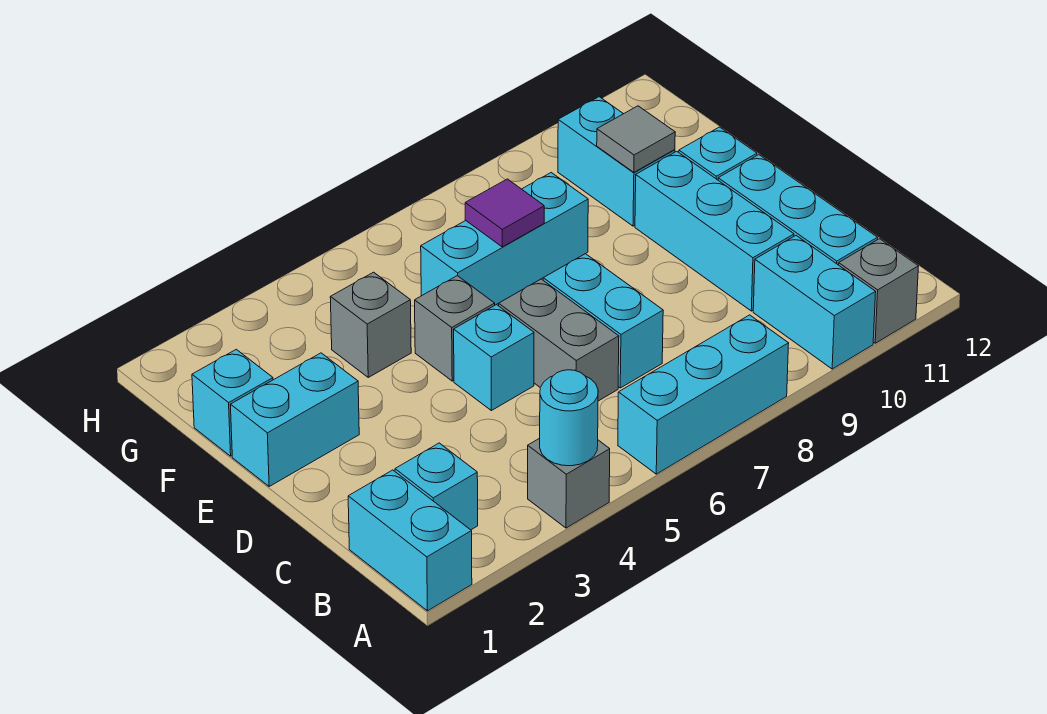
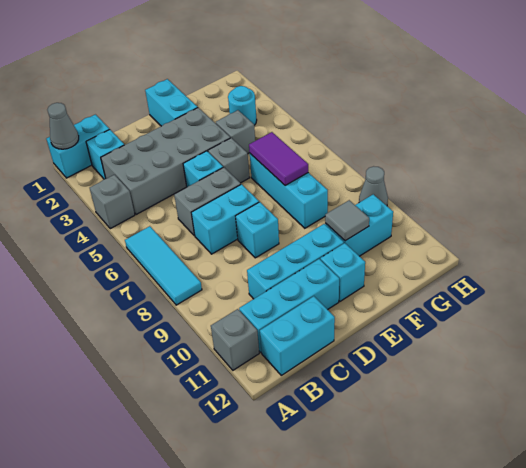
none -> grey 1x1 cone [47,103,79,149]
cyan 1x1 round brick [540,370,598,466] -> cyan 1x1 round brick moved to [228,86,257,125]
cyan 1x3 brick [618,315,789,474] -> cyan 1x3 tile [125,226,202,305]
cyan 1x2 brick [753,236,876,369] -> cyan 1x2 brick moved to [260,296,335,375]
none -> grey 2x4 brick [101,108,230,215]
cyan 1x1 brick [192,349,273,456] -> cyan 1x1 brick moved to [236,202,279,258]
purple 1x1 tile [465,179,544,247] -> purple 1x2 tile [249,132,308,186]
none -> grey 1x1 cone [359,166,388,206]

